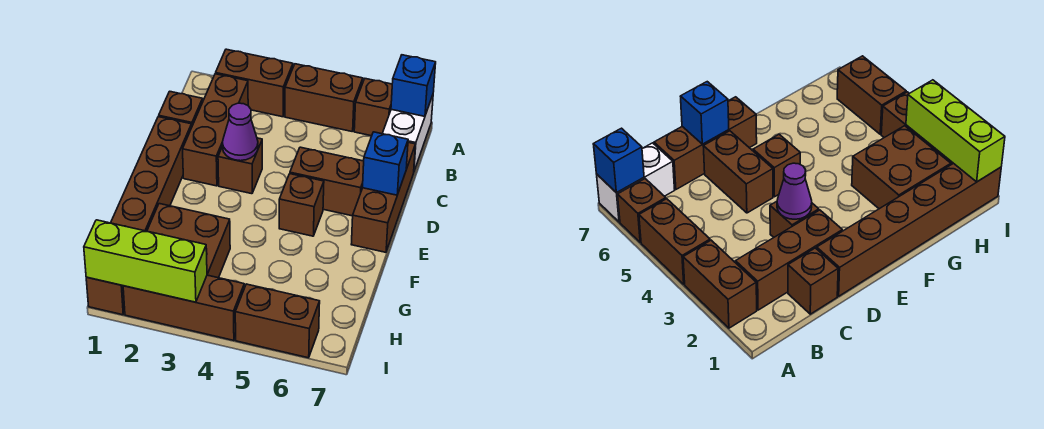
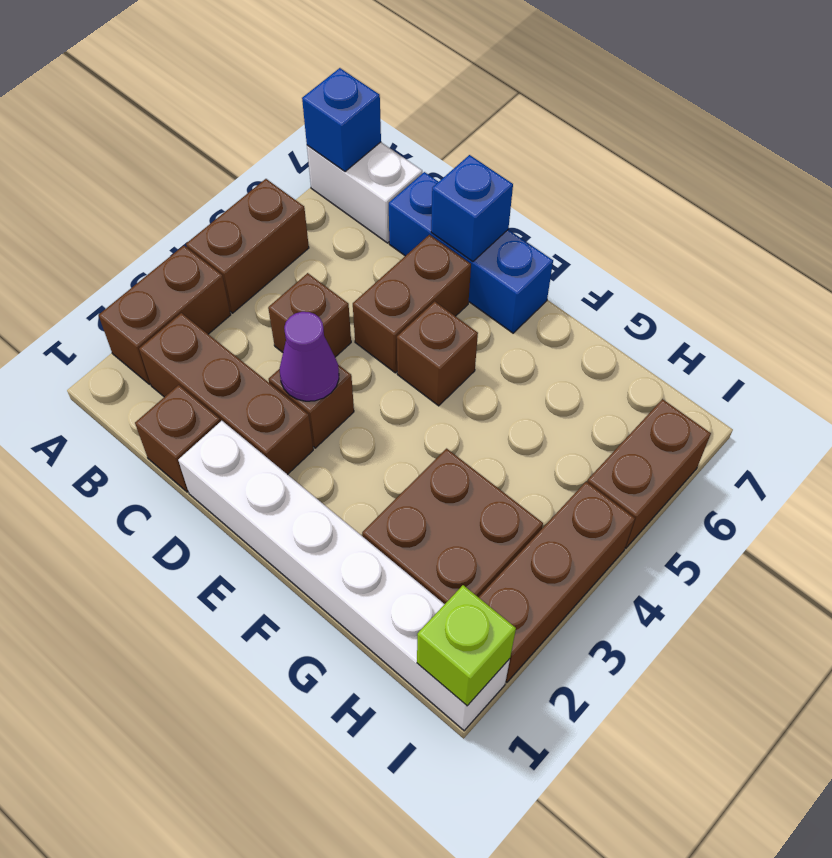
brown 1x1 brick [354,79,392,136] -> brown 1x1 brick moved to [268,273,351,357]
brown 1x3 brick [351,142,415,252] -> blue 1x3 brick [389,172,553,333]
brown 1x6 brick [86,117,192,315] -> white 1x6 brick [178,421,510,731]
lime 1x3 brick [84,220,207,302] -> lime 1x1 brick [417,585,516,706]

